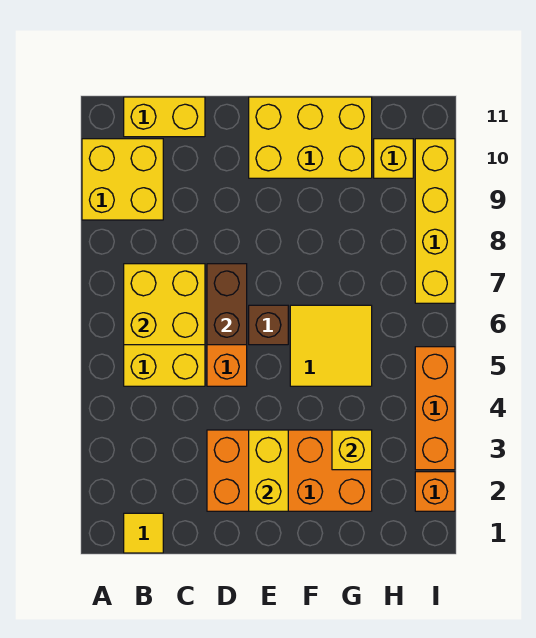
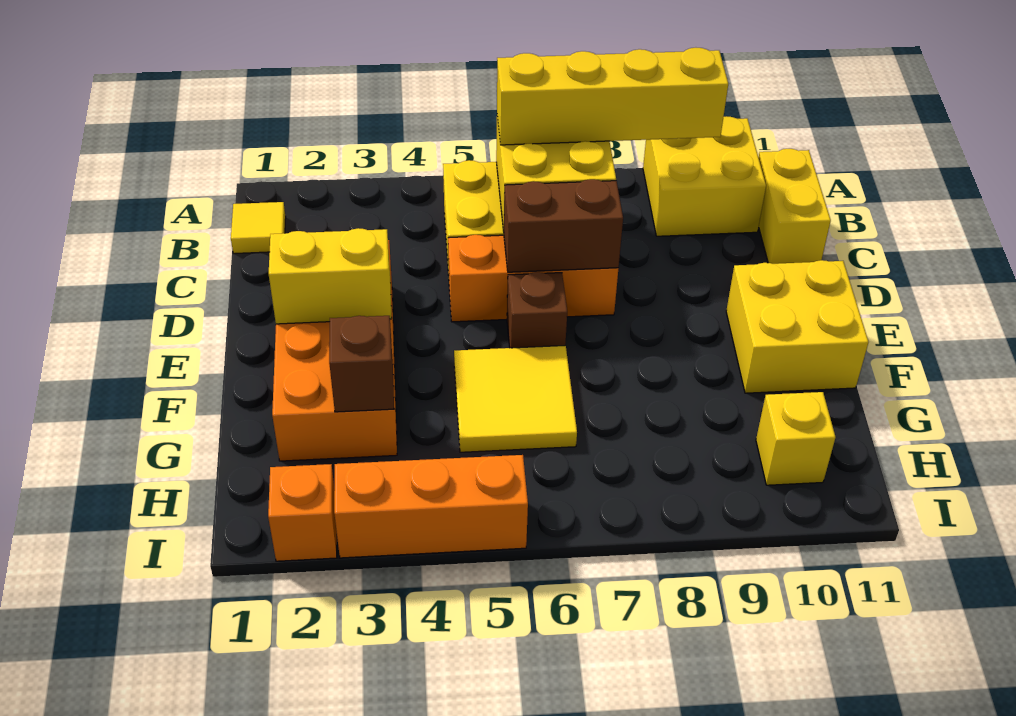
yellow 2x3 brick [249,97,372,178] -> yellow 2x2 brick [726,260,869,393]
yellow 1x1 brick [332,430,372,470] -> brown 1x1 brick [329,316,394,412]
yellow 1x4 brick [415,139,455,303] -> yellow 1x4 brick moved to [497,48,728,145]

